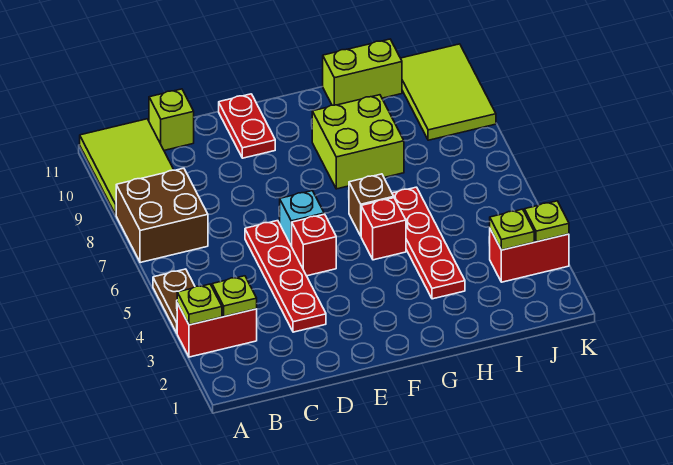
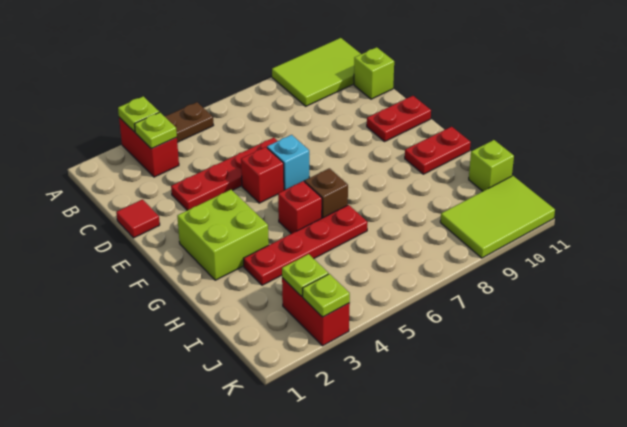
brown 2x2 brick [116,168,208,263] -> none
none -> red 1x1 tile [116,200,160,238]
lime 2x2 brick [312,95,404,189] -> lime 2x2 brick moved to [177,190,269,280]
none -> red 1x2 plate [405,127,471,174]
lime 1x2 brick [323,39,402,105] -> lime 1x1 brick [469,140,514,191]

